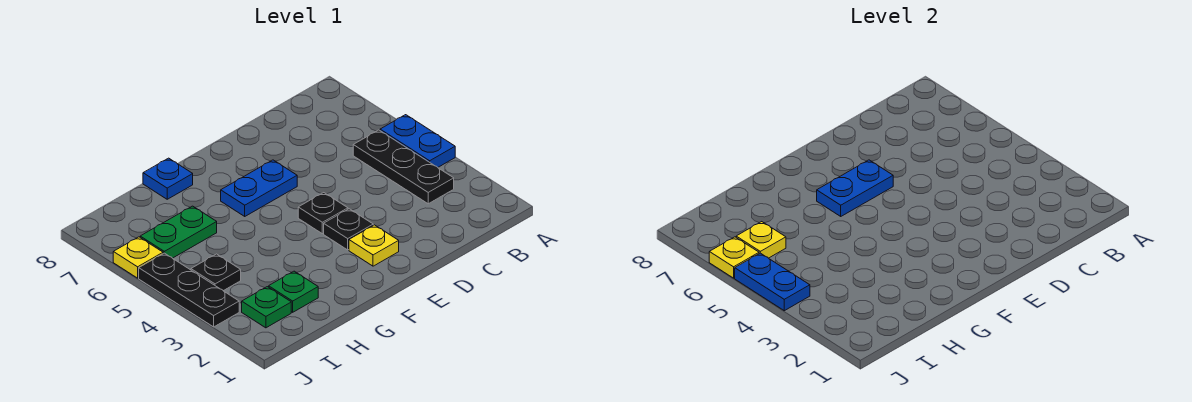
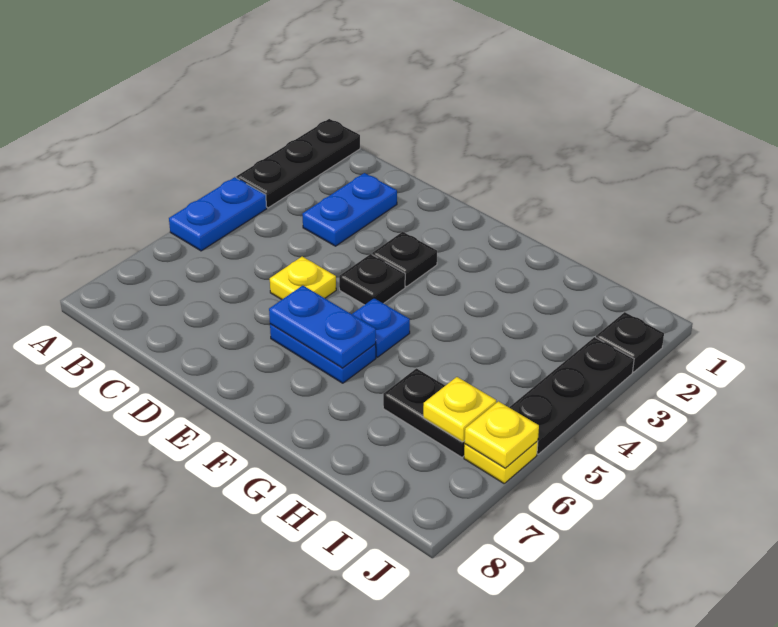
black 1x3 plate [353,130,454,204] -> black 1x3 plate moved to [236,119,360,208]
yellow 1x1 plate [349,225,399,266] -> yellow 1x1 plate moved to [270,257,336,300]
blue 1x1 plate [143,158,193,199] -> blue 1x1 plate moved to [352,298,410,357]
green 1x1 plate [269,271,318,312] -> none
green 1x2 plate [140,206,217,258] -> black 1x2 plate [383,368,465,457]
green 1x1 plate [242,287,291,328] -> none
black 1x1 plate [191,254,241,291] -> black 1x1 plate moved to [596,312,664,372]
blue 1x2 plate [735,253,810,311] -> blue 1x2 plate moved to [302,173,397,246]

